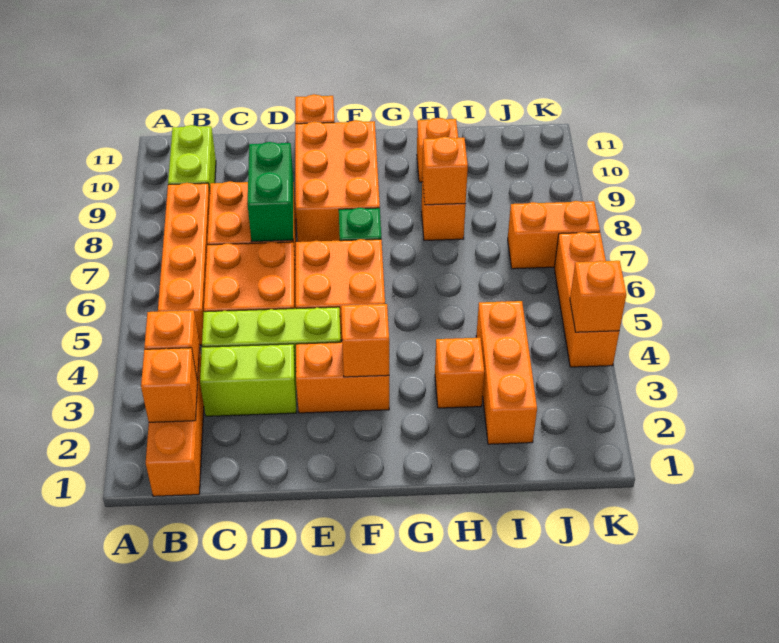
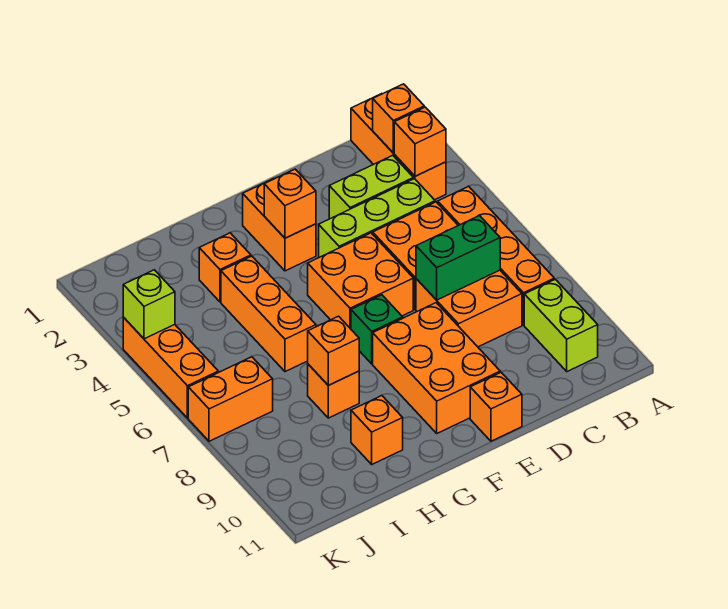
green 1x2 brick [248,142,293,242] -> green 1x2 brick turned to [416,216,500,300]
orange 1x2 brick [296,342,389,413] -> orange 1x2 brick turned to [243,179,316,271]
orange 1x3 brick [476,301,537,444] -> orange 1x3 brick moved to [221,256,316,372]
orange 1x1 brick [570,261,626,332] -> lime 1x1 brick [123,270,175,339]

